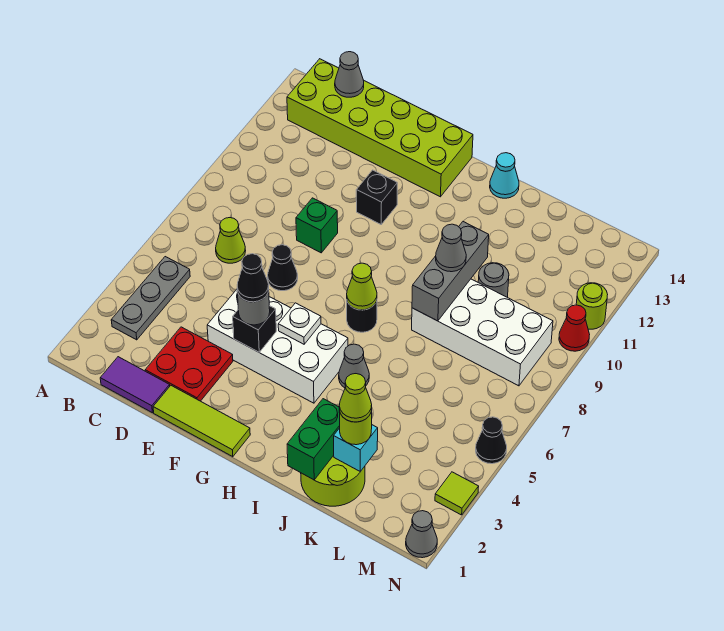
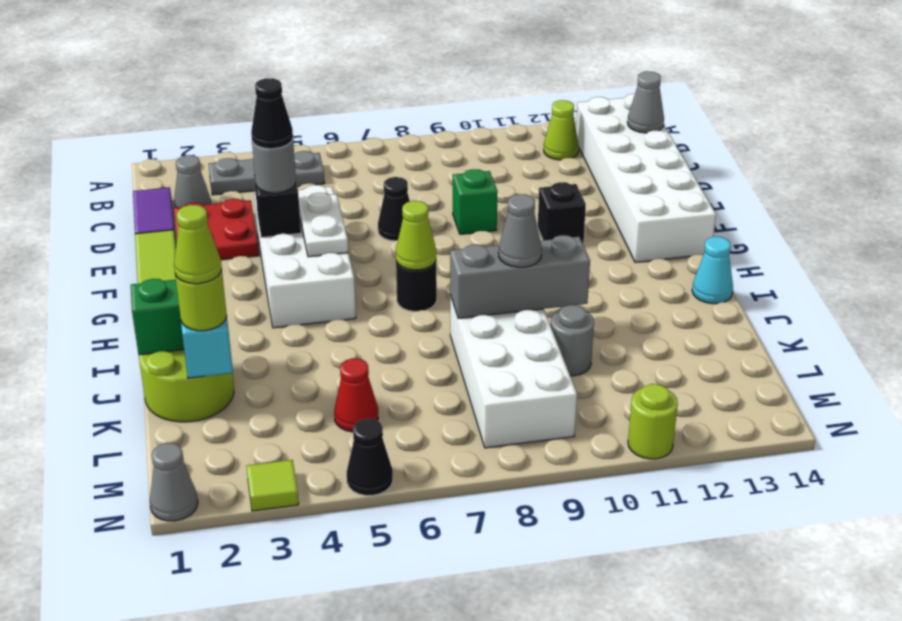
lime 2x6 brick [287,59,473,197] -> white 2x6 brick [576,94,716,262]
lime 1x1 cone [216,218,246,263] -> lime 1x1 cone moved to [544,100,579,160]
white 1x1 plate [278,303,321,344] -> white 1x2 plate [299,193,348,257]
grey 1x1 cone [339,344,369,388] -> grey 1x1 cone moved to [174,155,211,208]
red 1x1 cone [559,305,590,351] -> red 1x1 cone moved to [334,358,378,432]

